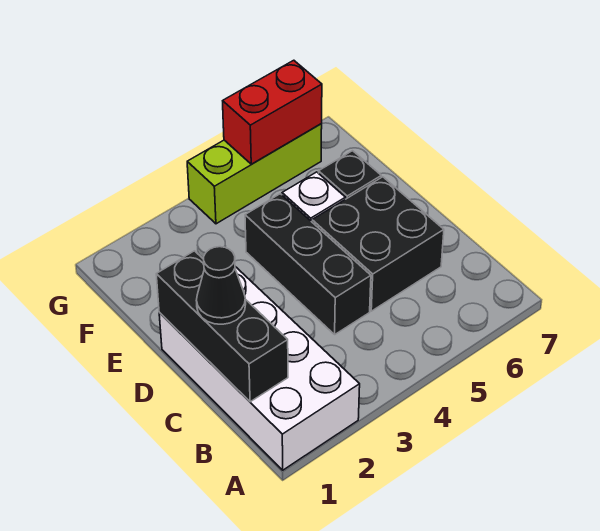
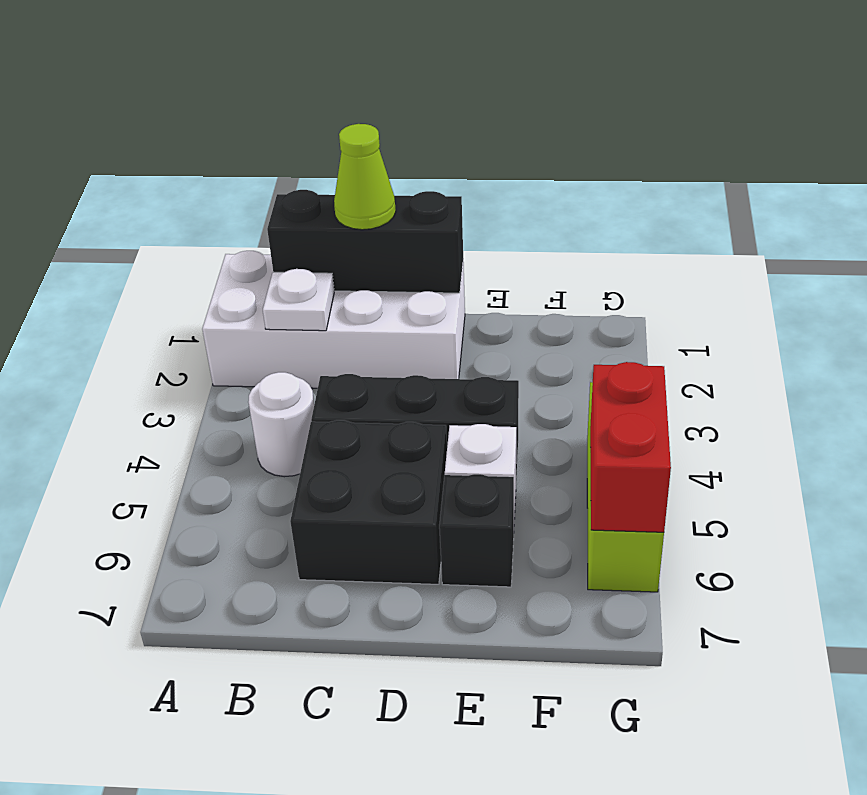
none -> white 1x1 plate [263,269,334,331]
none -> white 1x1 round brick [248,372,314,477]
black 1x1 cone [196,247,246,324] -> lime 1x1 cone [334,124,396,230]

